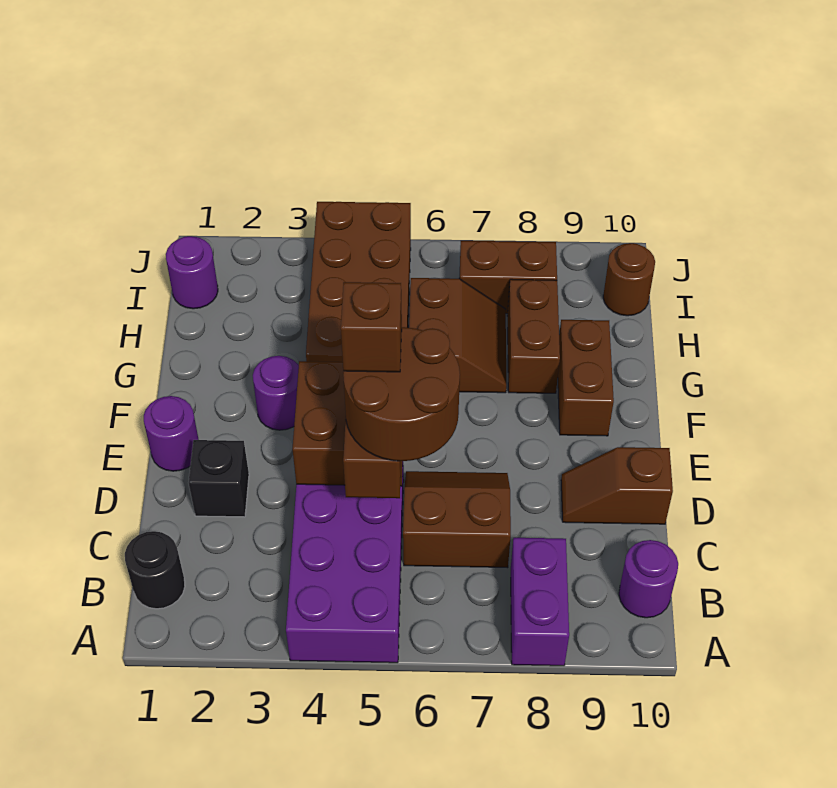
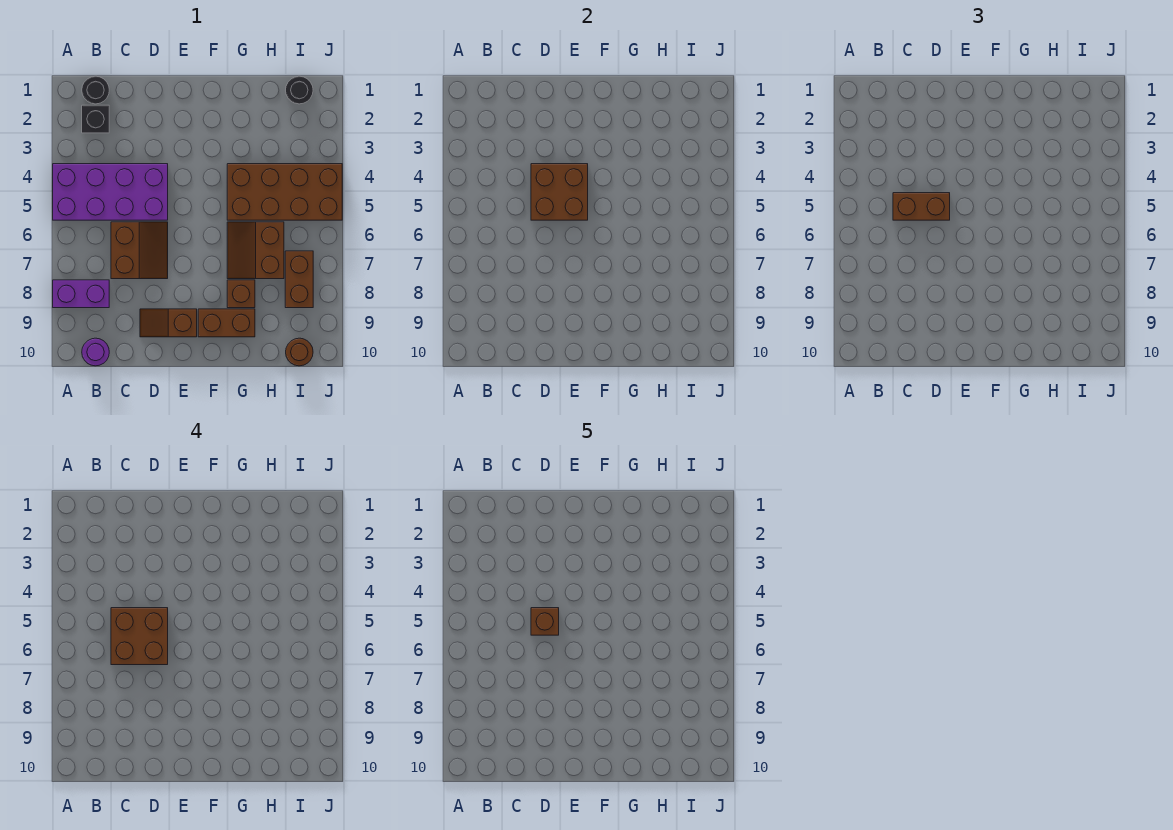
brown 2x2 round brick [343,327,460,461] -> brown 2x2 brick [111,608,168,665]
black 1x1 brick [189,440,249,517] -> black 1x1 brick moved to [82,105,109,133]
brown 1x2 slope [561,447,673,524] -> brown 1x2 slope turned to [140,309,197,337]
purple 1x1 round brick [144,396,199,471] -> none
purple 1x1 round brick [253,356,299,430] -> none
brown 2x2 slope [409,278,506,393] -> brown 2x2 slope turned to [227,222,284,279]
brown 1x2 brick [507,279,560,393] -> brown 1x1 brick [227,280,255,308]
purple 1x1 round brick [166,236,218,309] -> black 1x1 round brick [286,76,313,104]

